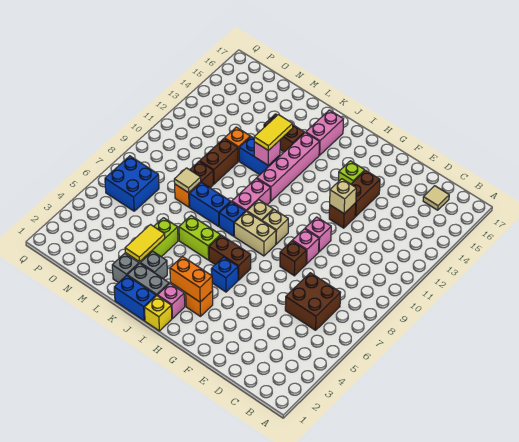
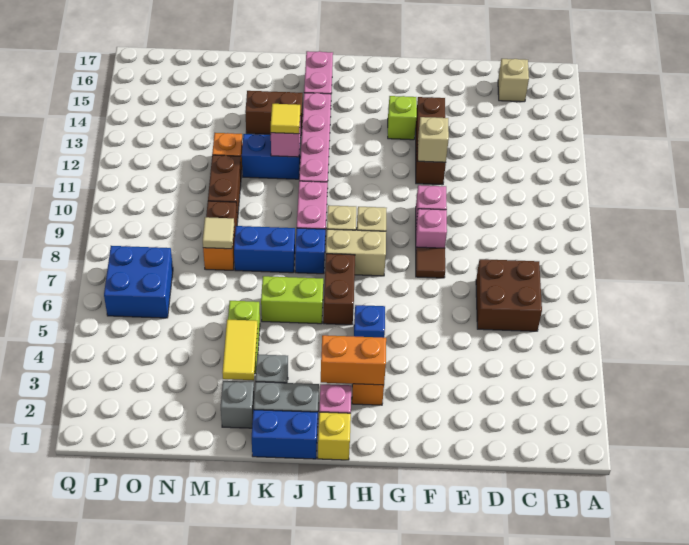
tan 1x1 tile [423,186,449,210] -> tan 1x1 brick [498,59,529,102]
brown 1x1 brick [280,241,307,276] -> brown 1x1 tile [416,247,445,278]
brown 1x2 brick [209,235,251,280] -> brown 1x2 brick turned to [323,254,355,325]
yellow 1x2 tile [254,115,293,151] -> yellow 1x1 tile [271,104,300,134]

